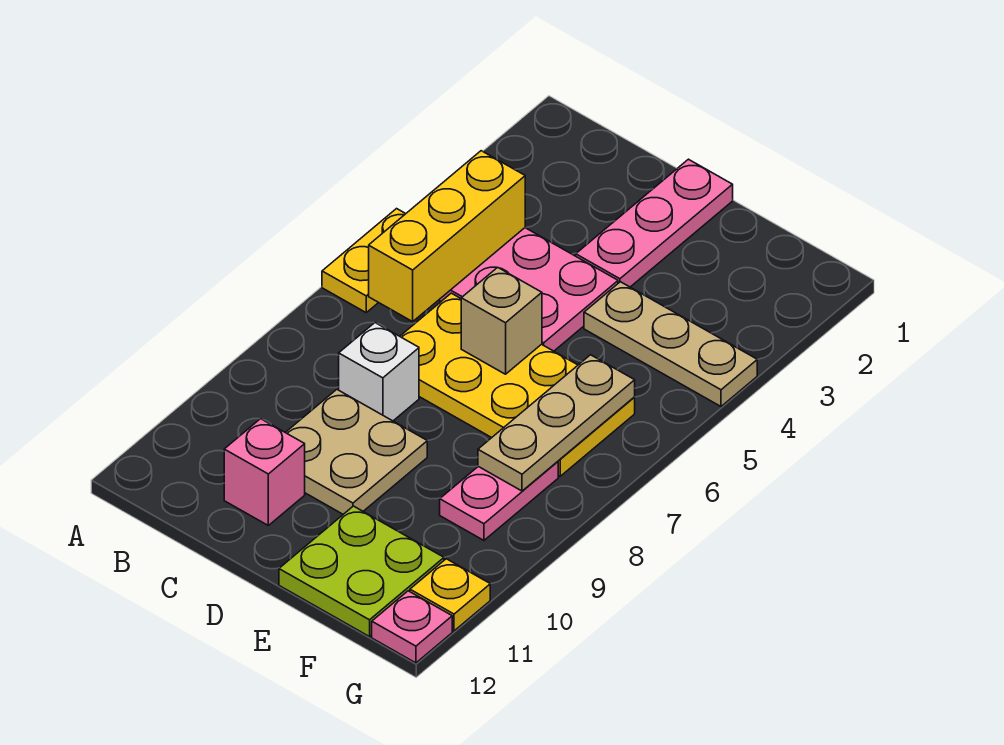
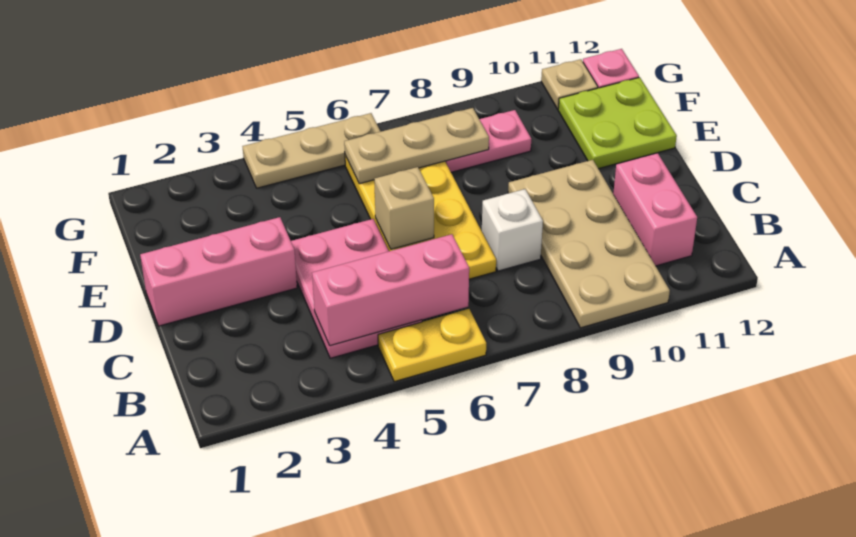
yellow 1x3 brick [369,151,525,322] -> pink 1x3 brick [312,234,469,346]
tan 2x2 plate [285,390,427,514] -> tan 2x4 plate [508,160,670,328]
pink 1x1 brick [224,419,305,525] -> pink 1x2 brick [613,153,697,266]
pink 1x3 plate [576,159,733,287] -> pink 1x3 brick [140,217,297,326]
tan 1x3 plate [584,282,757,406] -> tan 1x3 plate turned to [242,113,381,188]
yellow 1x1 plate [410,559,490,631] -> tan 1x1 plate [541,59,598,109]

